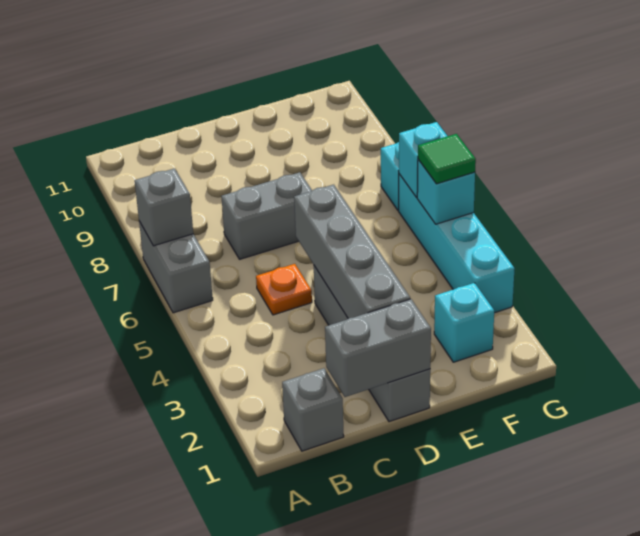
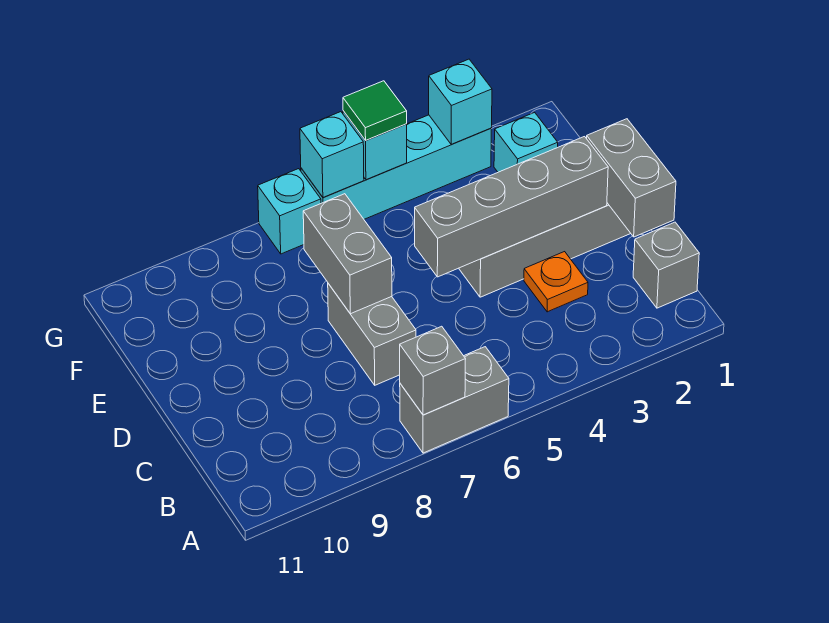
orange 1x1 plate [256,264,312,315] -> orange 1x1 plate moved to [524,252,588,312]
none -> grey 1x2 brick [303,194,392,314]
none -> cyan 1x1 brick [429,59,492,144]

